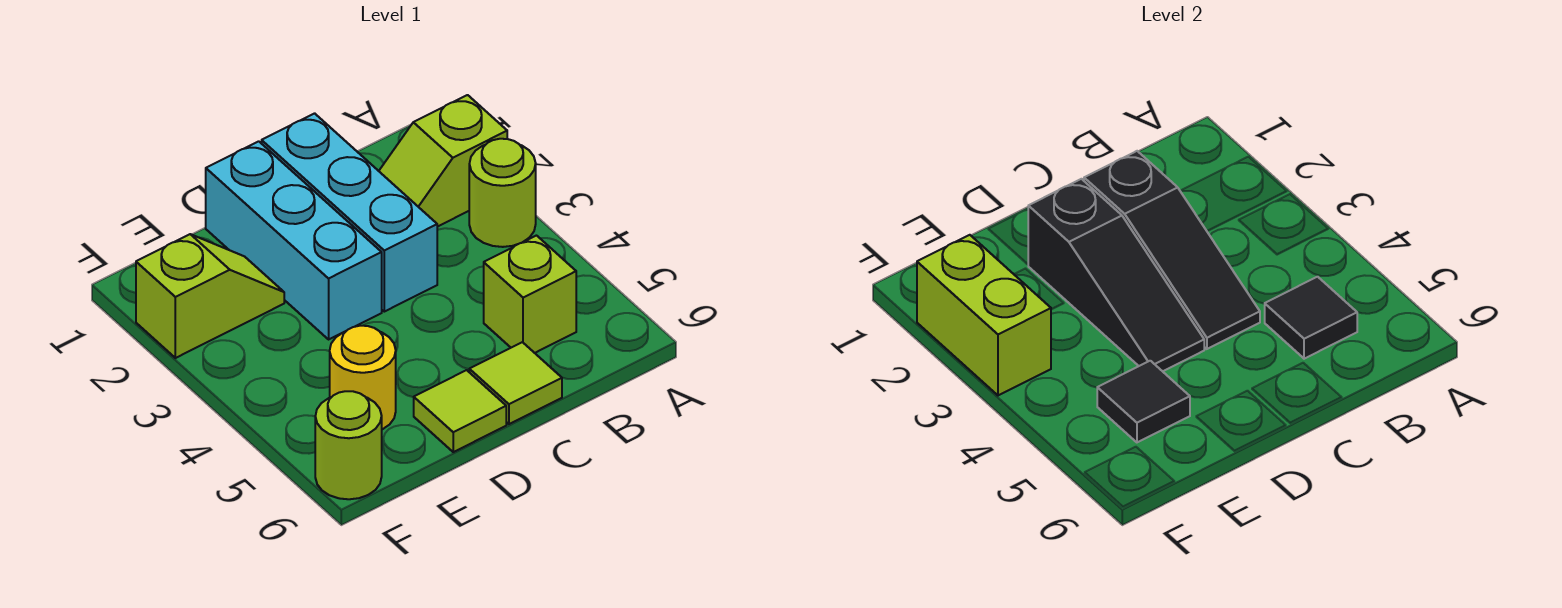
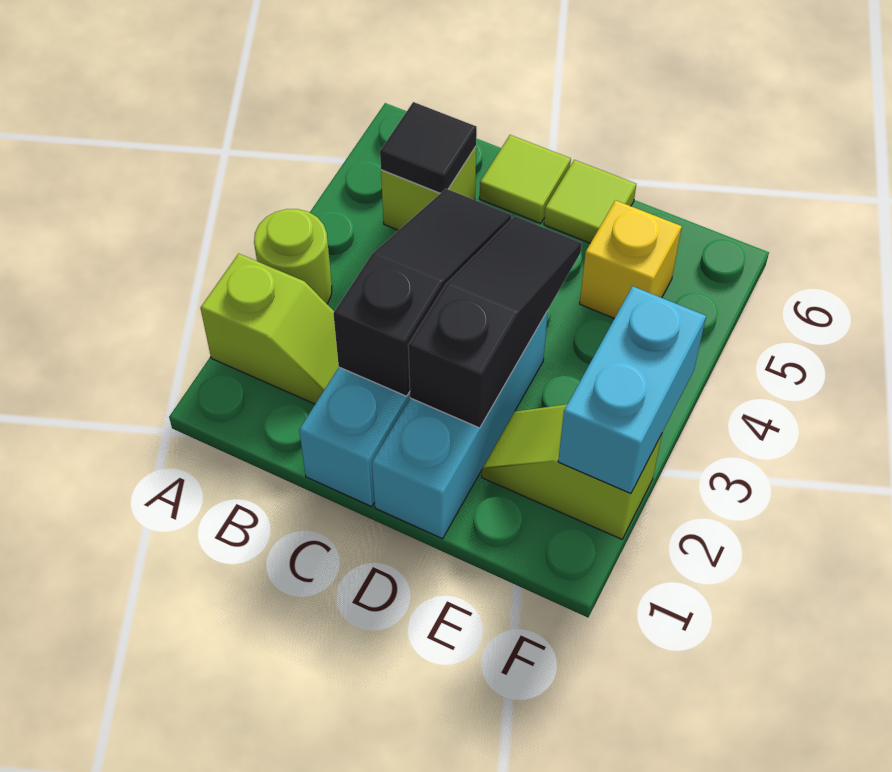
yellow 1x1 round brick [330,326,396,429] -> yellow 1x1 brick [580,200,682,318]
black 1x1 tile [1097,361,1190,442] -> none
lime 1x2 brick [917,235,1051,395] -> cyan 1x2 brick [558,286,706,493]
lime 1x1 round brick [315,391,382,499] -> none

